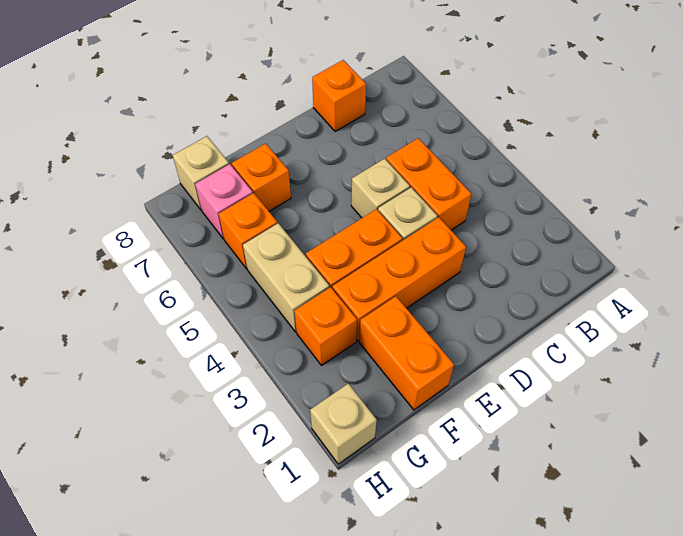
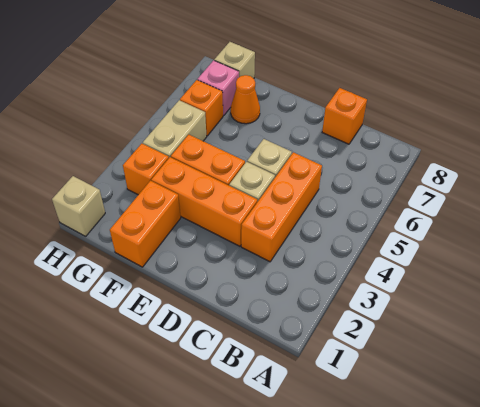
orange 1x2 brick [386,138,471,230] -> orange 1x3 brick [241,152,322,262]
orange 1x1 brick [232,143,291,211] -> orange 1x1 cone [231,75,260,124]

